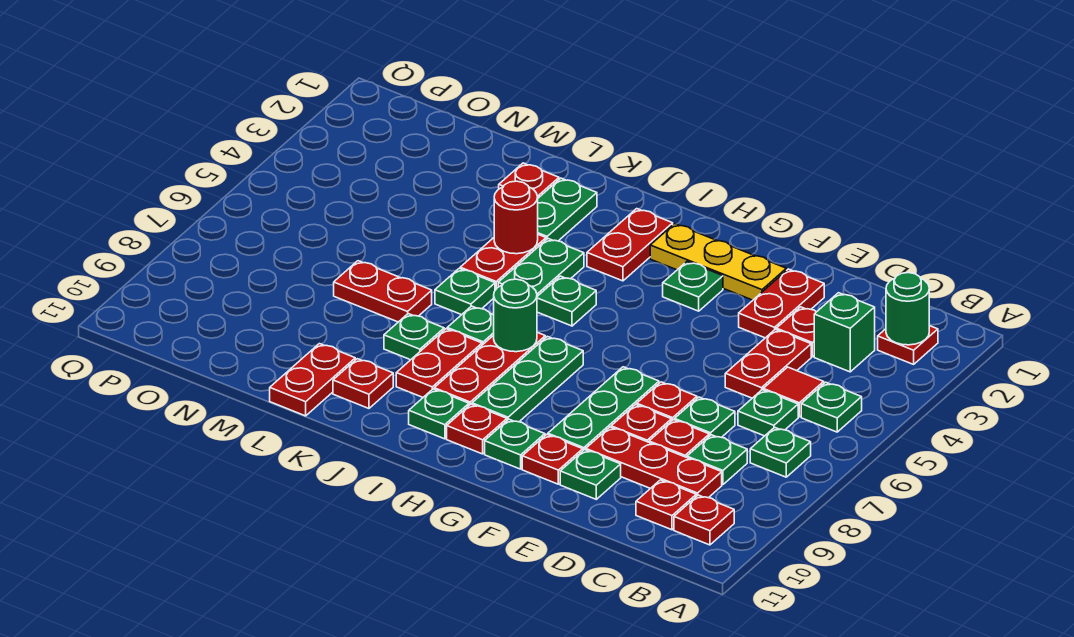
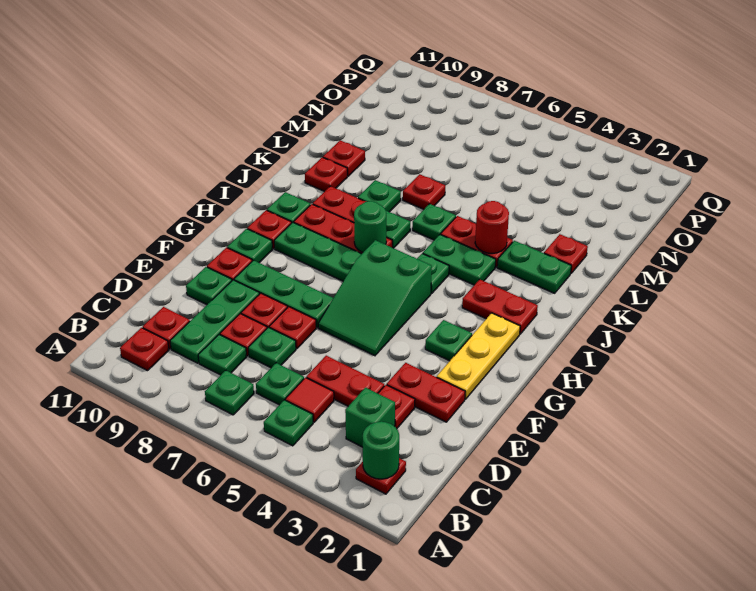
red 1x3 plate [586,427,722,498] -> green 1x3 plate [170,280,259,363]
none -> green 2x3 slope [318,240,432,356]
red 1x2 plate [334,261,432,322] -> red 1x1 plate [403,174,445,209]
red 1x2 plate [270,344,355,416] -> red 1x1 plate [323,140,365,176]

